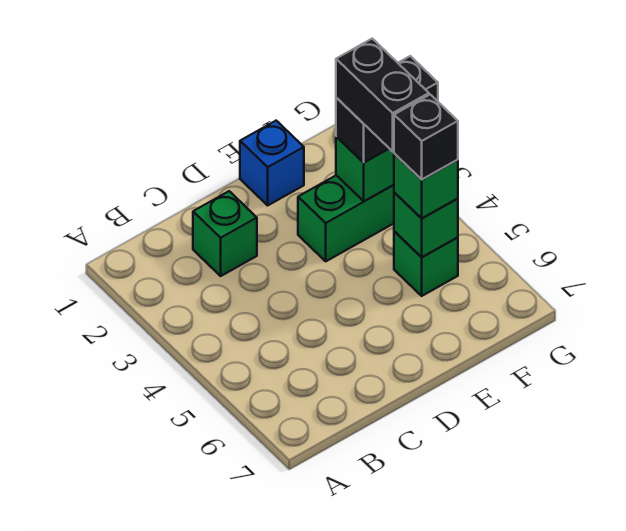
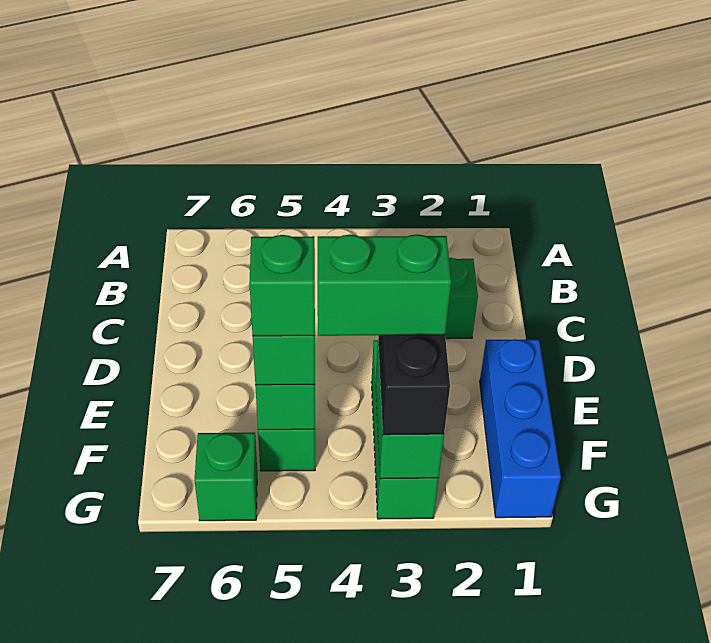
blue 1x1 brick [240,121,304,205] -> blue 1x3 brick [480,339,561,518]
black 1x2 brick [336,39,429,151] -> green 1x2 brick [318,234,451,336]
black 1x1 brick [394,95,458,180] -> green 1x1 brick [249,235,315,336]
none -> green 1x1 brick [194,433,257,521]

